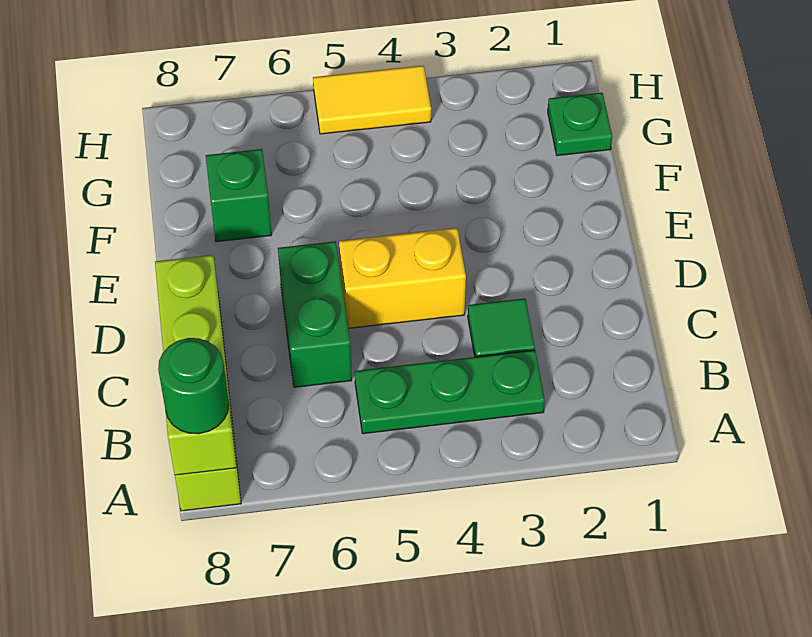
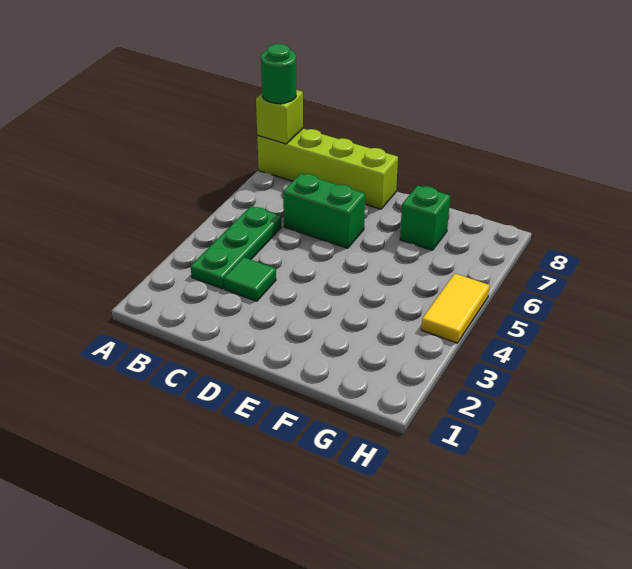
yellow 1x2 brick [339,228,466,328] -> none
green 1x1 plate [548,93,612,156] -> none

